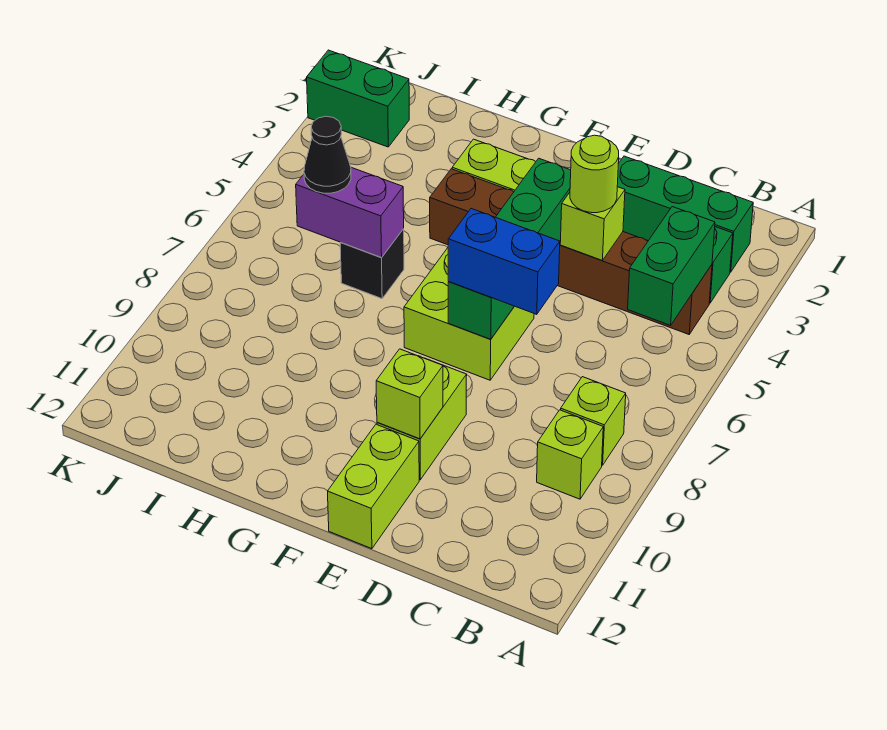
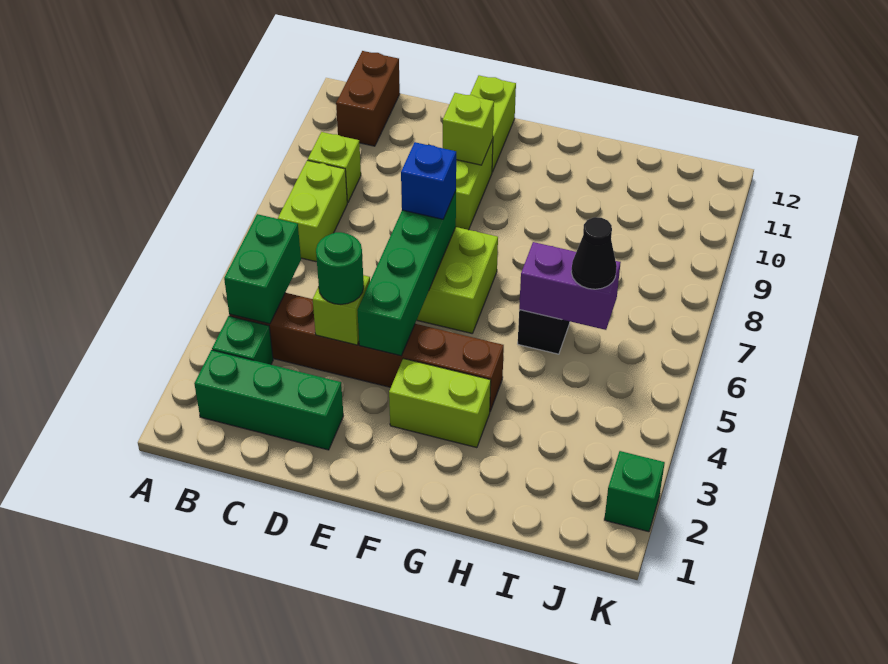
lime 1x1 brick [561,377,626,465] -> lime 1x2 brick [278,160,347,262]
none -> brown 1x2 brick [336,51,400,146]
lime 1x1 round brick [570,135,619,213] -> green 1x1 round brick [316,232,364,304]
blue 1x2 brick [448,209,560,314] -> blue 1x1 brick [401,142,456,219]
green 1x2 brick [307,50,409,147] -> green 1x1 brick [604,451,665,532]

